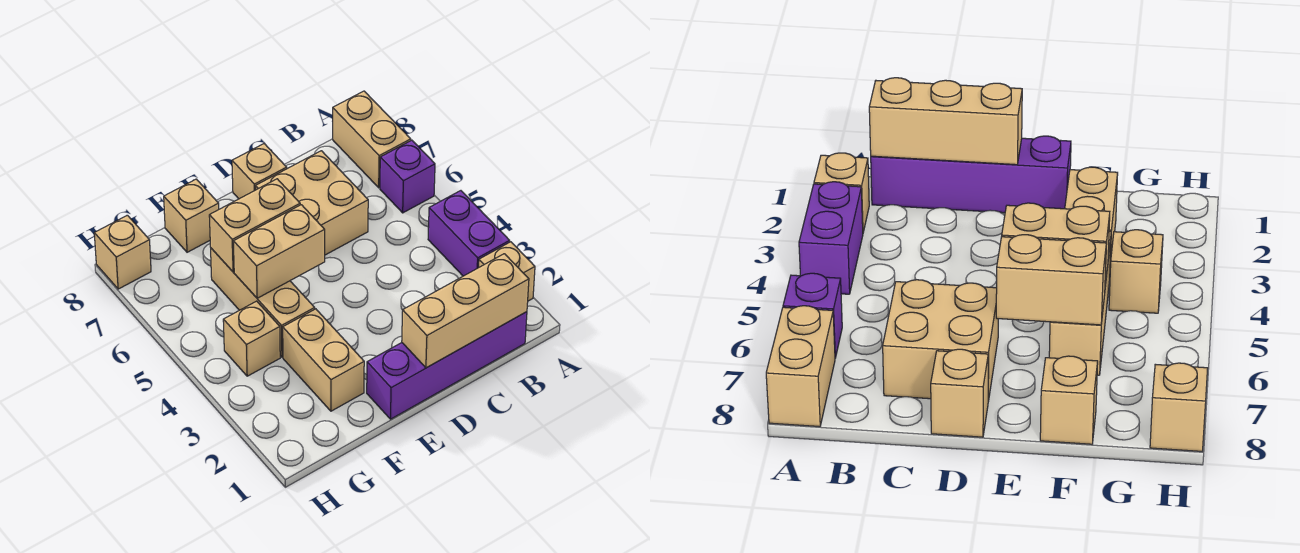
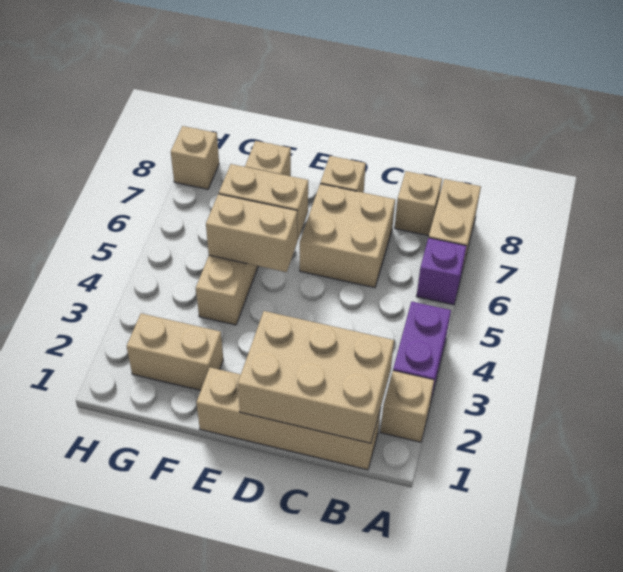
purple 1x4 brick [367,312,527,419] -> tan 1x4 brick [196,367,381,470]
tan 1x3 brick [402,254,529,368] -> tan 2x3 brick [238,311,394,443]
tan 1x2 brick [283,309,364,411] -> tan 1x2 brick turned to [127,313,223,390]
tan 1x1 brick [223,301,280,376] -> tan 1x1 brick moved to [395,171,442,236]

